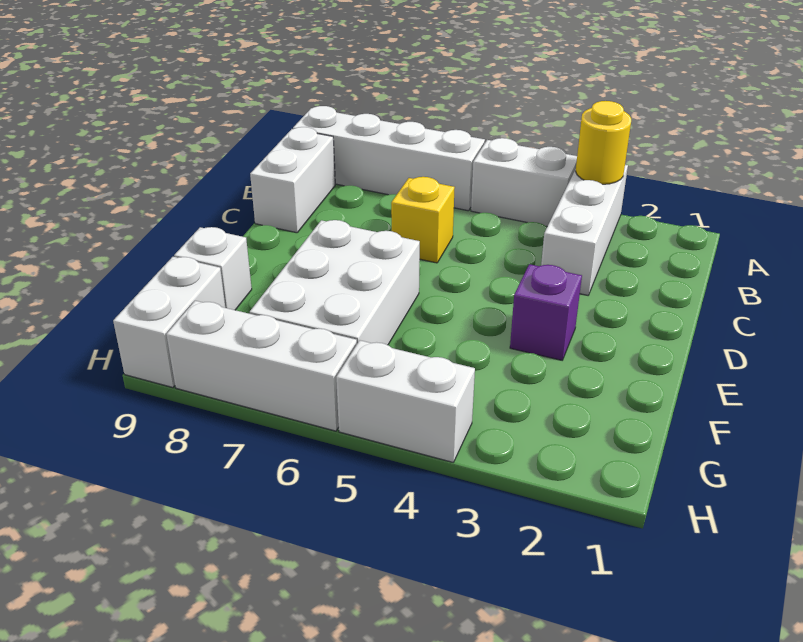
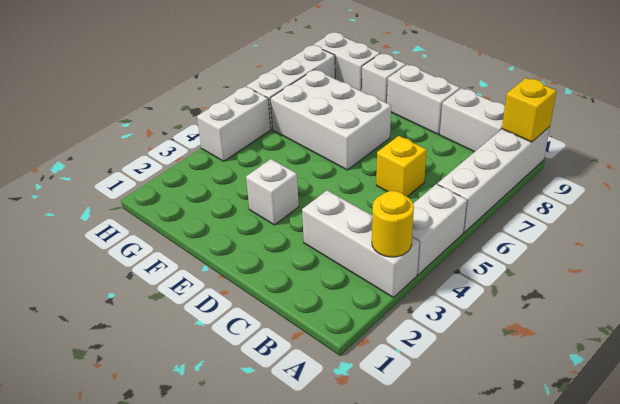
none -> yellow 1x1 brick [502,78,557,142]
none -> white 1x2 brick [387,64,460,134]
purple 1x1 brick [510,264,582,360] -> white 1x1 brick [246,159,299,225]

